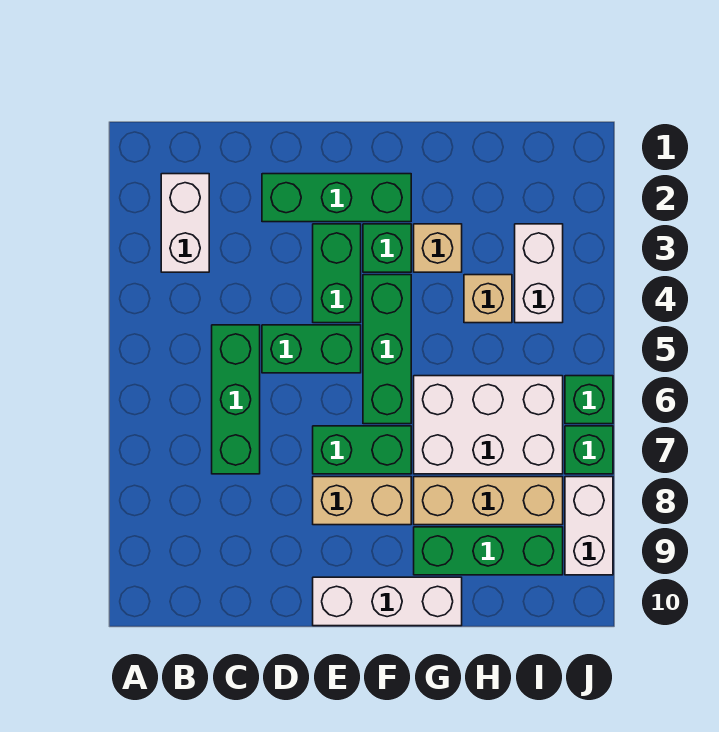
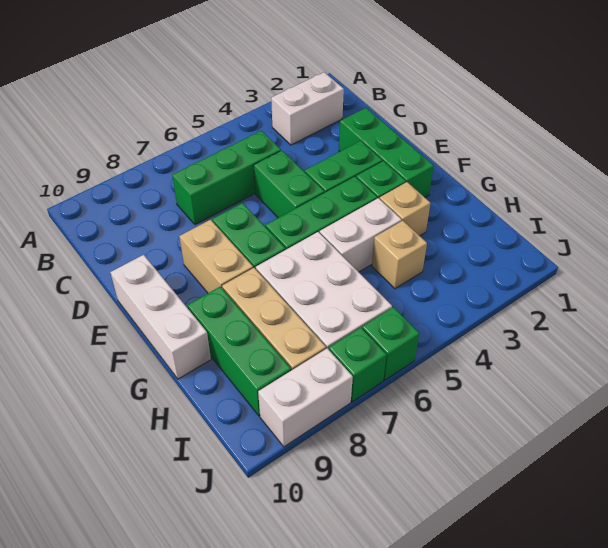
white 1x2 brick [515,224,563,323] -> white 1x2 brick moved to [320,198,402,272]

